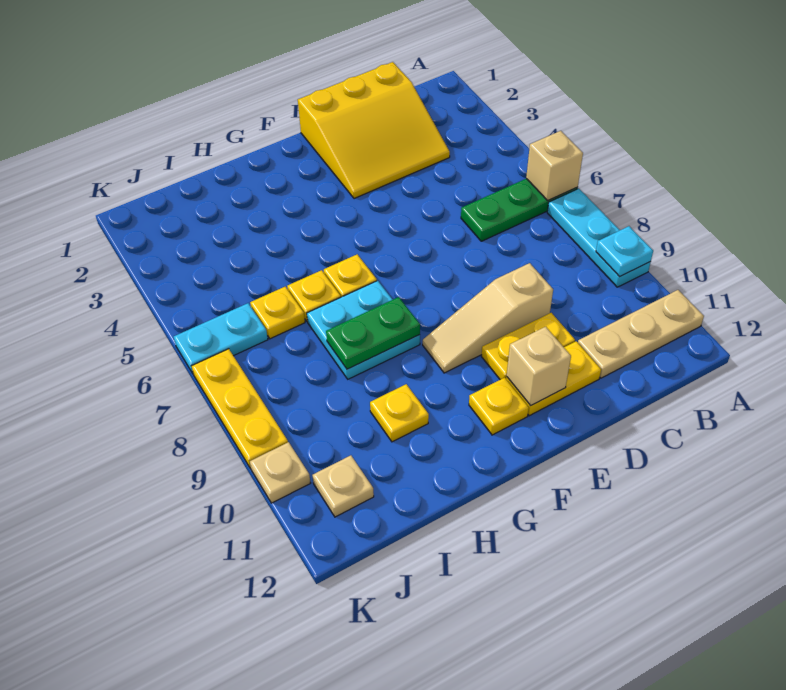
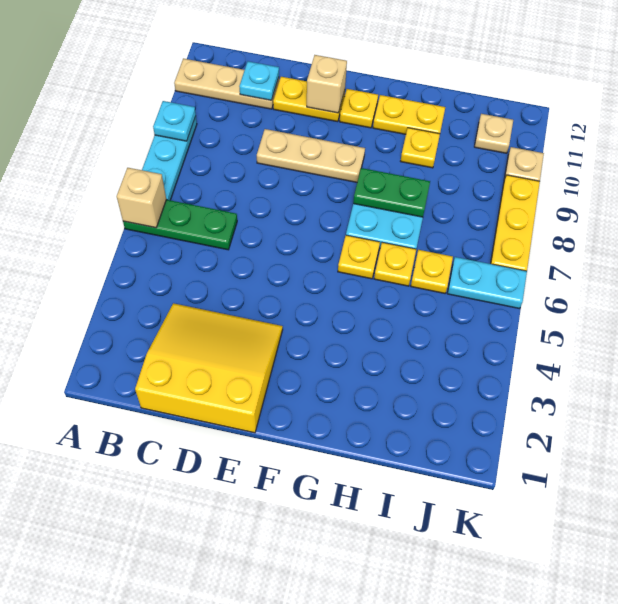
none -> cyan 1x1 plate [239,61,279,100]
tan 1x3 slope [423,263,553,373] -> tan 1x3 plate [257,129,365,182]
yellow 1x2 plate [481,313,575,380] -> yellow 1x2 plate moved to [373,95,445,134]

